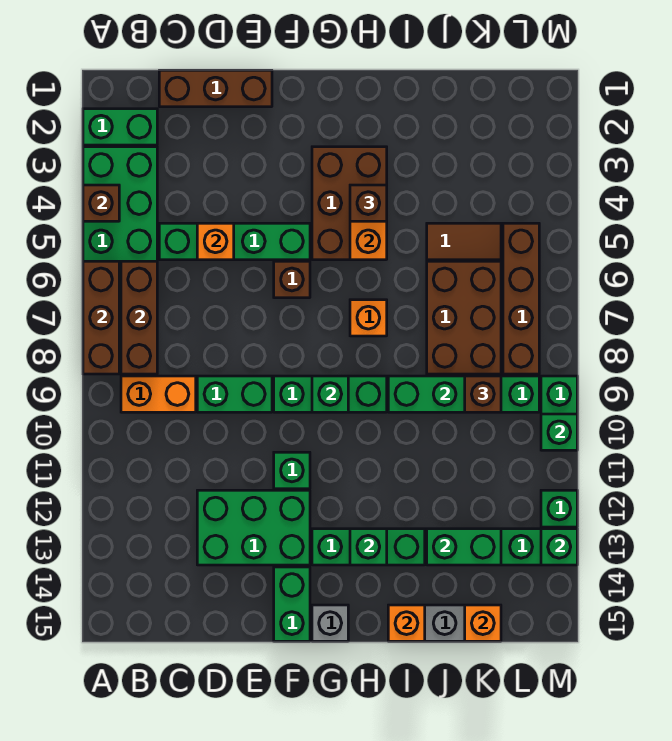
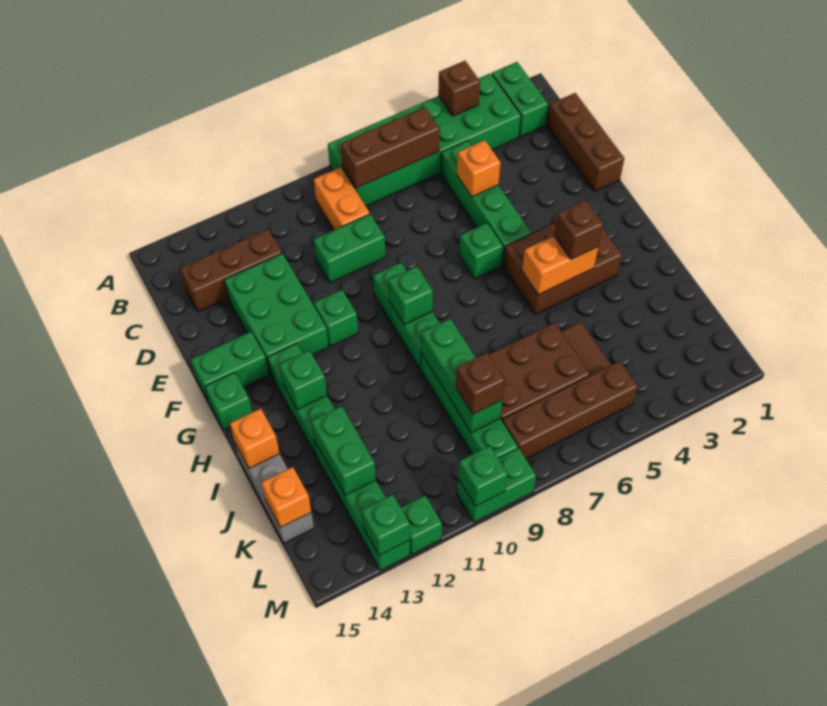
brown 1x3 brick [83,261,119,374] -> brown 1x3 brick moved to [180,229,282,312]
green 1x2 brick [197,376,272,412] -> green 1x2 brick turned to [314,214,386,283]
brown 1x1 brick [274,261,310,298] -> green 1x1 brick [459,223,503,279]
grey 1x1 brick [312,605,348,641] -> green 1x1 brick [205,372,252,430]
orange 1x1 brick [350,300,387,336] -> none

